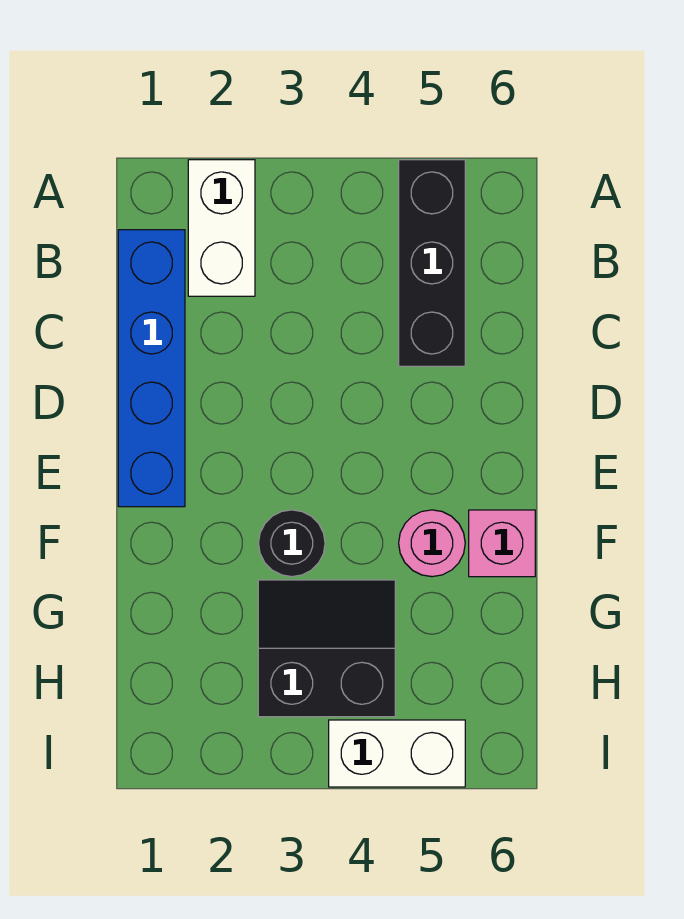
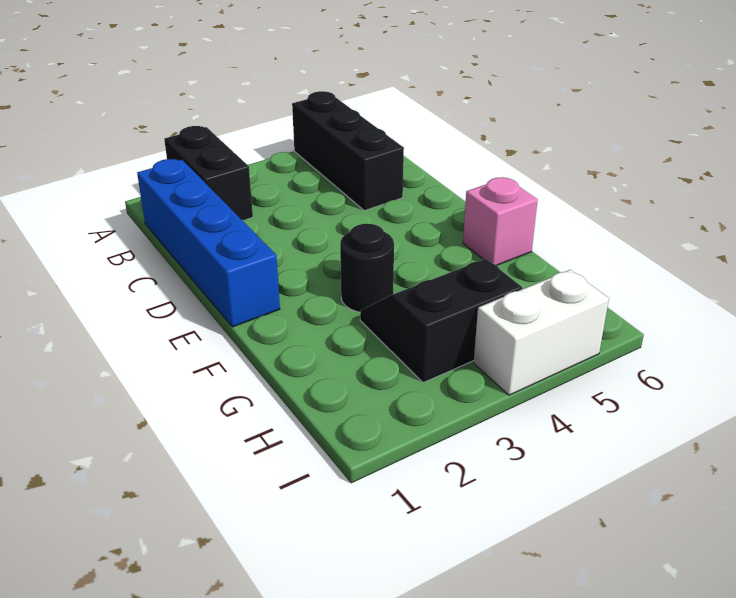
white 1x2 brick [188,160,255,296] -> black 1x2 brick [164,126,253,220]
pink 1x1 round brick [399,510,465,577] -> none

